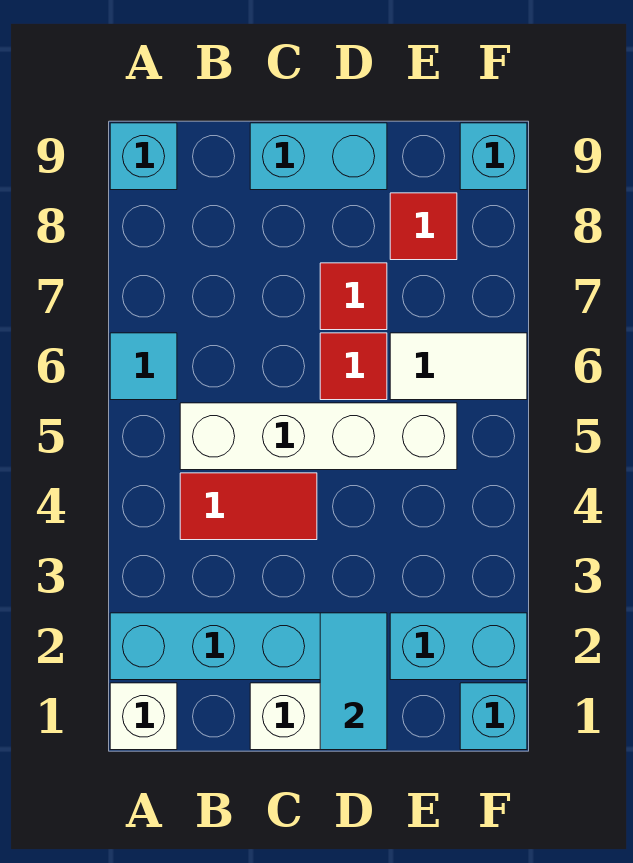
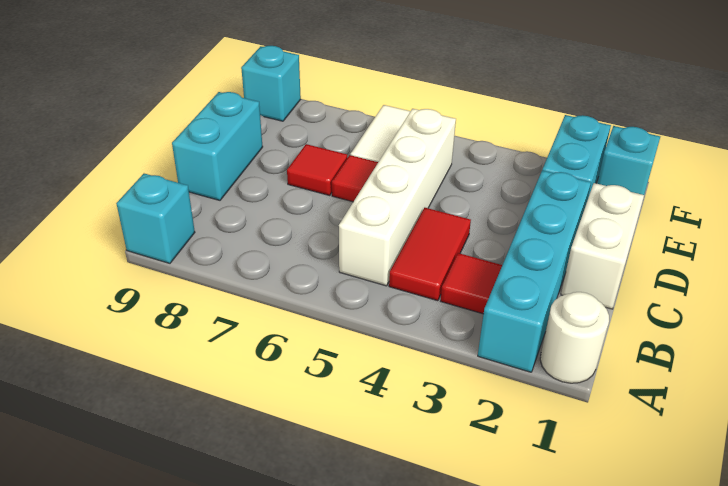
white 1x1 brick [110,683,177,750] -> white 1x1 round brick [540,292,609,383]
cyan 1x1 tile [110,333,177,400] -> none
cyan 1x2 tile [320,613,387,750] -> none
red 1x1 tile [390,193,457,260] -> red 1x1 tile moved to [441,253,502,314]

